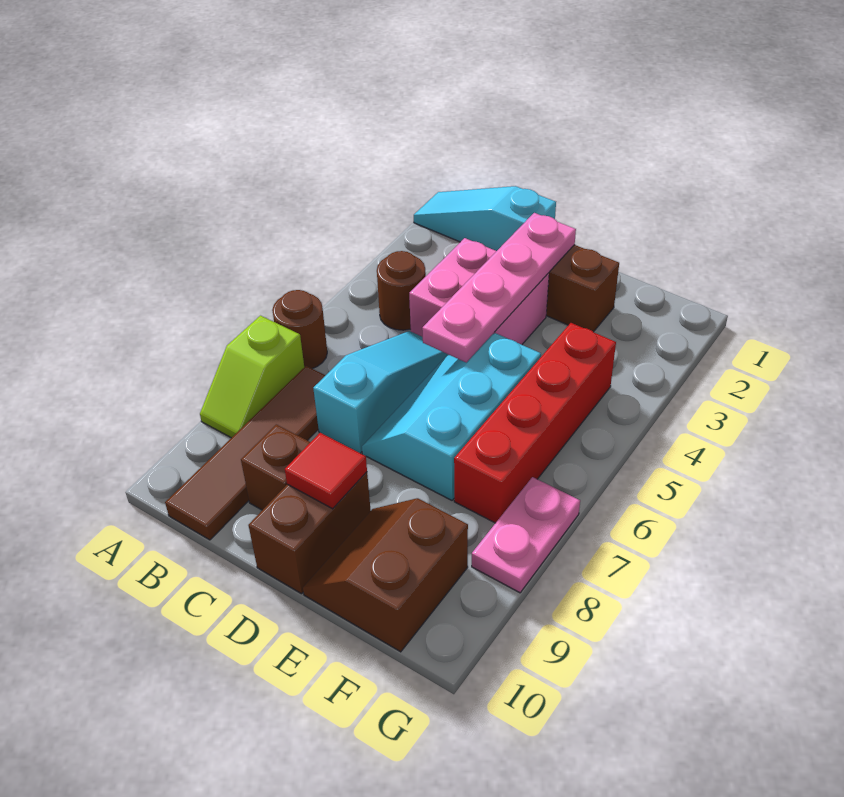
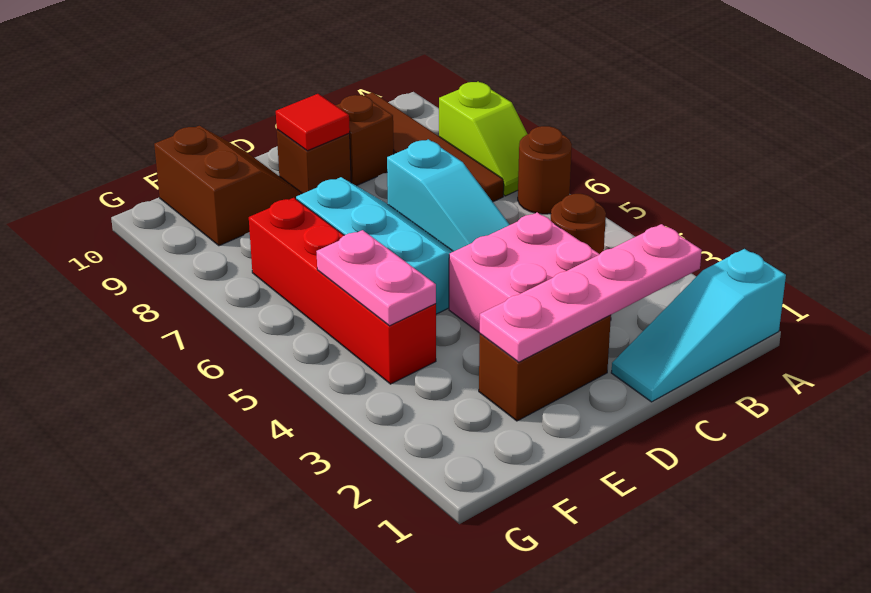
cyan 1x3 slope [414,186,556,251] -> cyan 1x3 slope turned to [611,249,786,402]
lime 1x2 slope [200,316,304,438] -> lime 1x2 slope turned to [439,82,527,196]
pink 1x4 plate [422,213,576,362] -> pink 1x4 plate turned to [480,224,702,362]
brown 1x2 brick [248,472,371,594] -> brown 1x1 brick [277,130,351,194]
pink 1x2 plate [472,477,580,593] -> pink 1x2 plate moved to [316,230,436,326]

